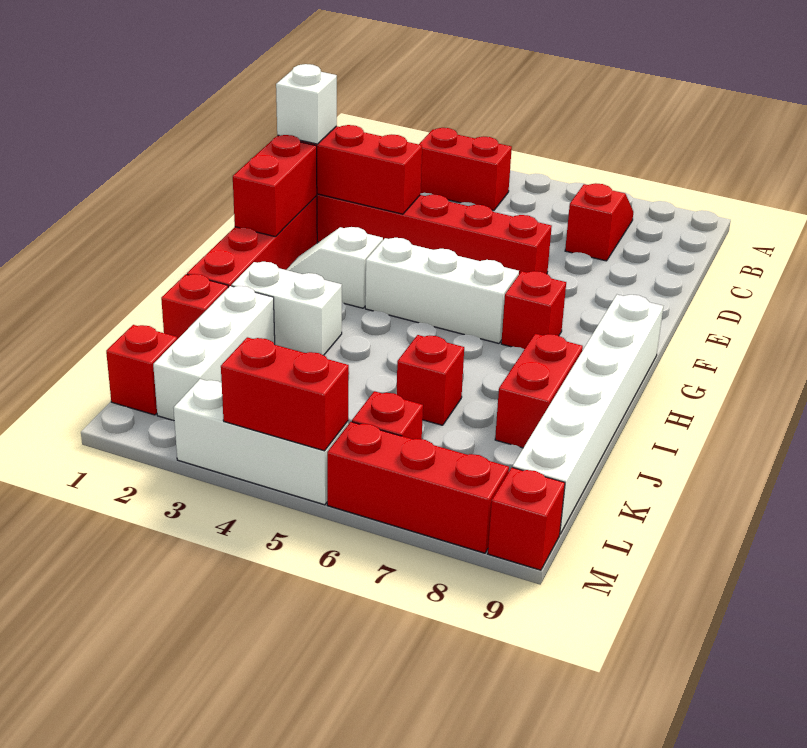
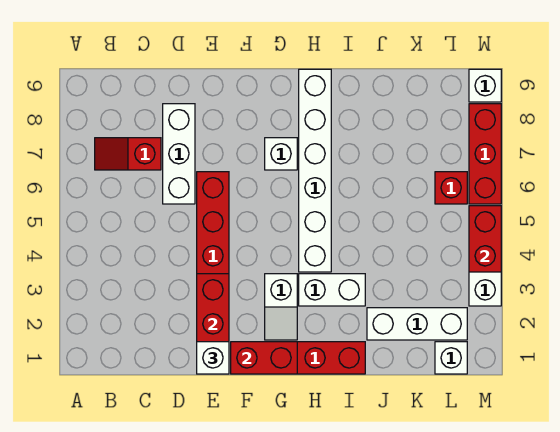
red 1x2 brick [419,128,512,210] -> none
white 1x3 brick [365,238,519,343] -> white 1x3 brick moved to [163,104,195,204]
red 1x1 brick [501,271,566,349] -> white 1x1 brick [265,138,297,170]
white 1x6 brick [513,295,663,534] -> white 1x6 brick turned to [299,69,331,272]
white 1x2 brick [231,262,342,355] -> white 1x2 brick turned to [299,274,365,306]
red 1x2 brick [495,334,583,448] -> none
red 1x1 brick [161,274,228,339] -> none
red 1x1 brick [397,335,464,425] -> none
red 1x1 brick [106,325,177,415] -> white 1x1 brick [435,342,467,374]
red 1x1 brick [488,467,565,570] -> white 1x1 brick [469,69,501,102]

